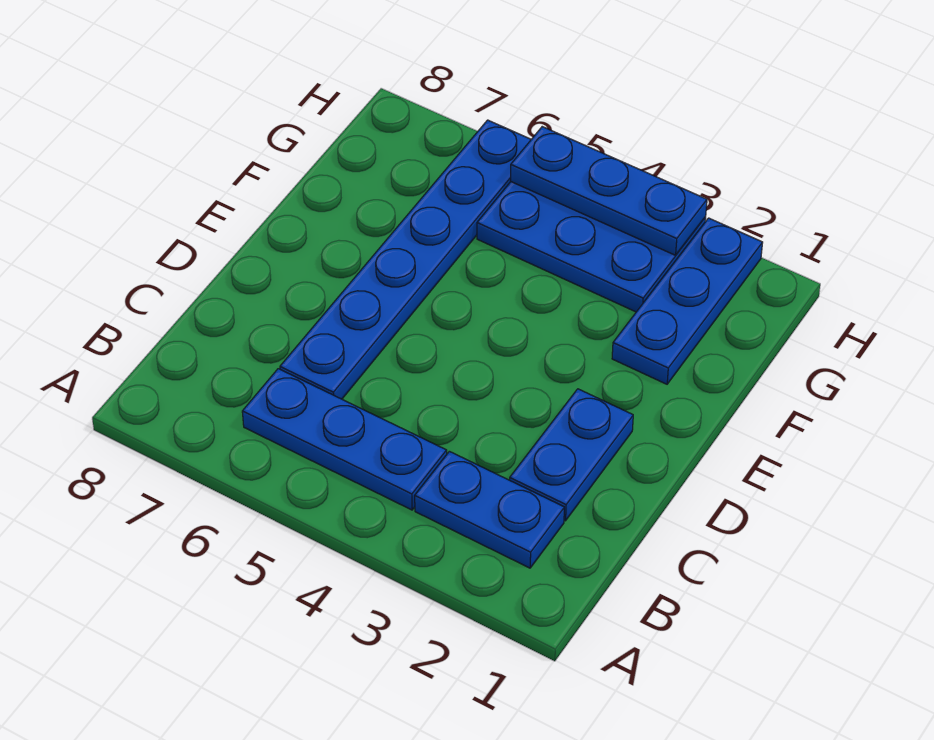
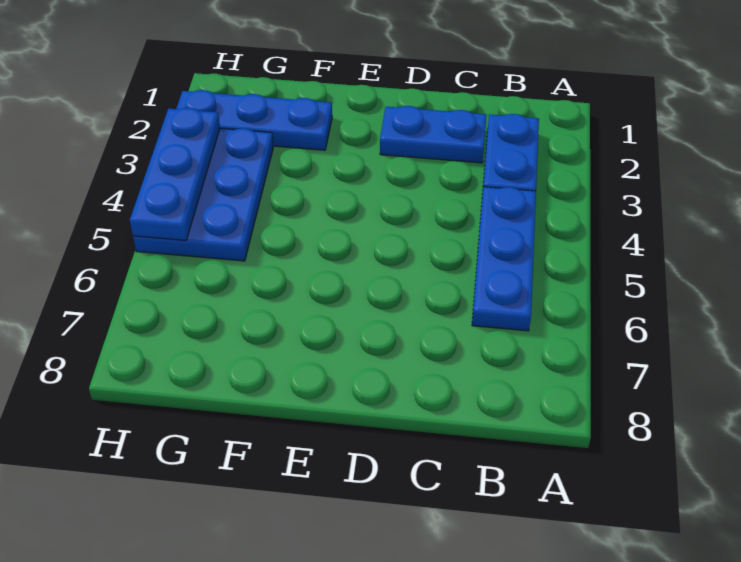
blue 1x6 plate [280,120,531,399] -> none

